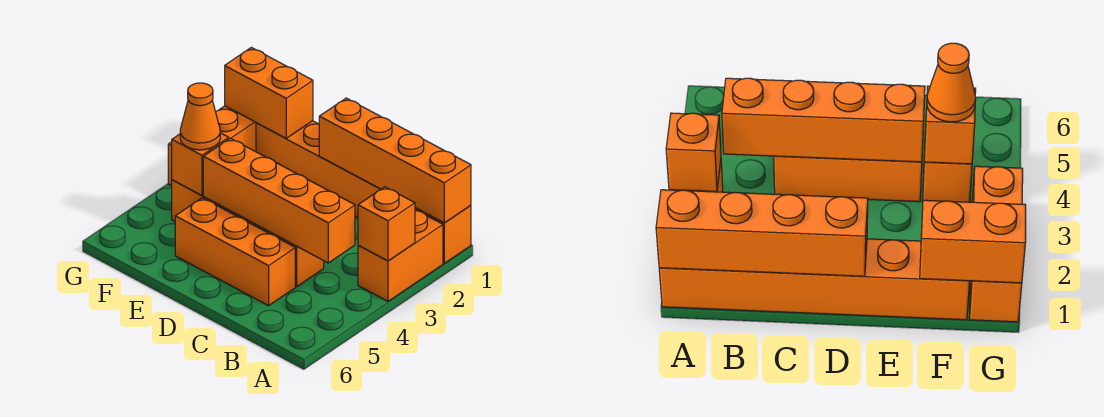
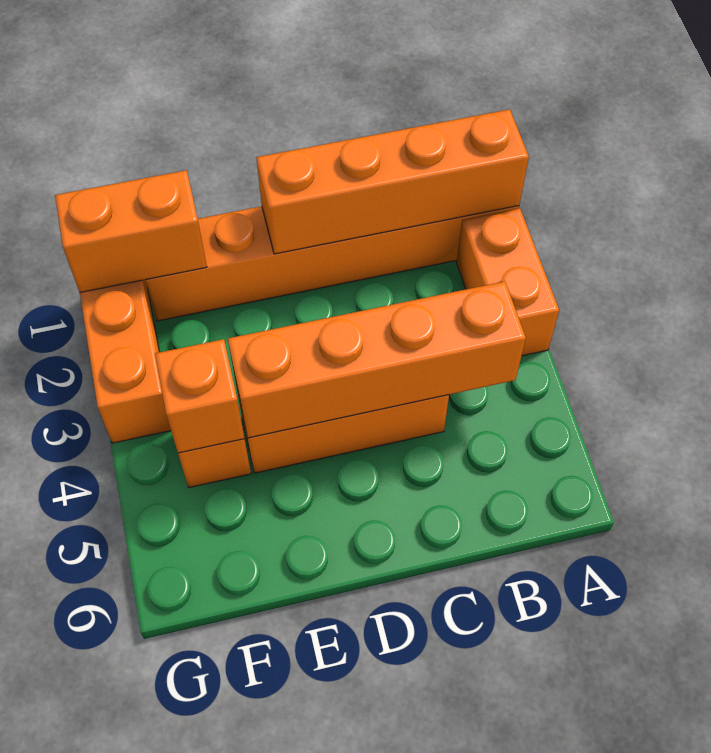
orange 1x1 brick [358,187,415,261] -> none
orange 1x3 brick [175,198,295,306] -> none
orange 1x1 cone [180,83,220,150] -> none

